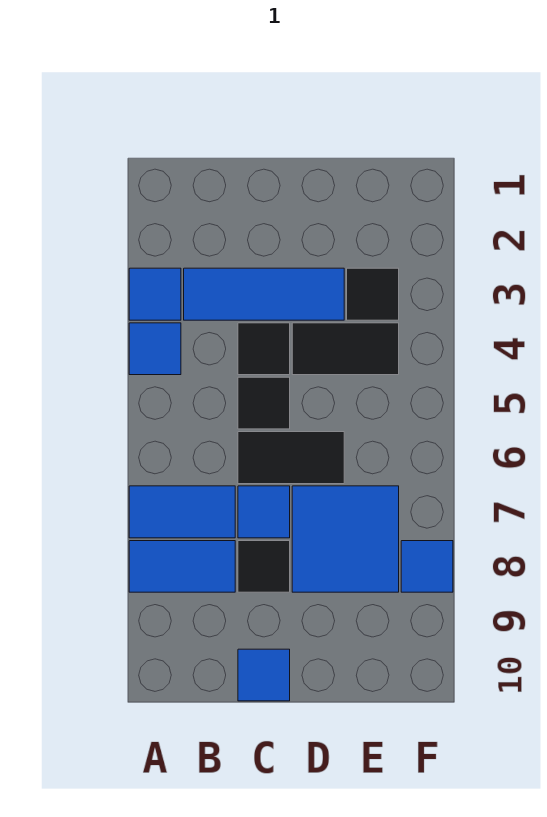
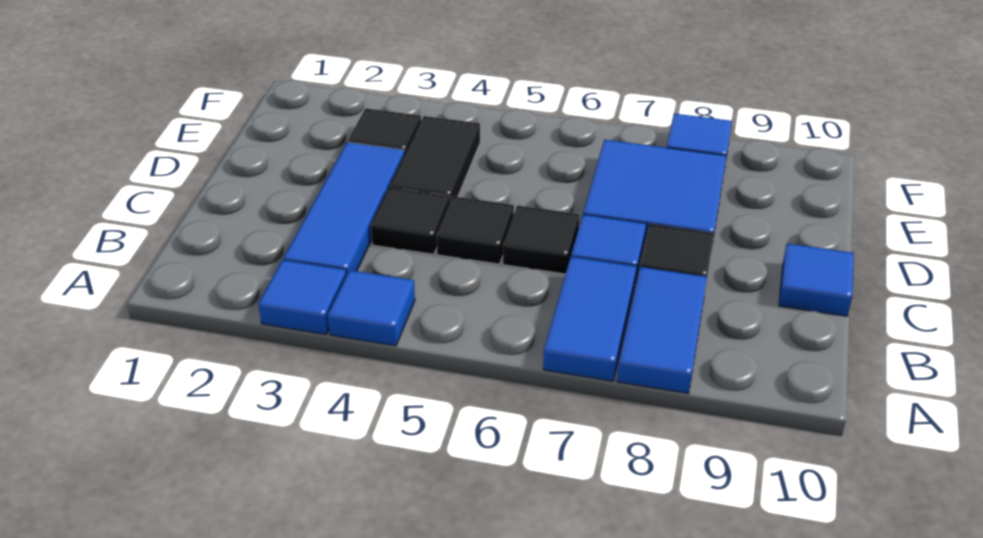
black 1x2 tile [238,432,344,484] -> black 1x1 tile [503,205,579,274]

